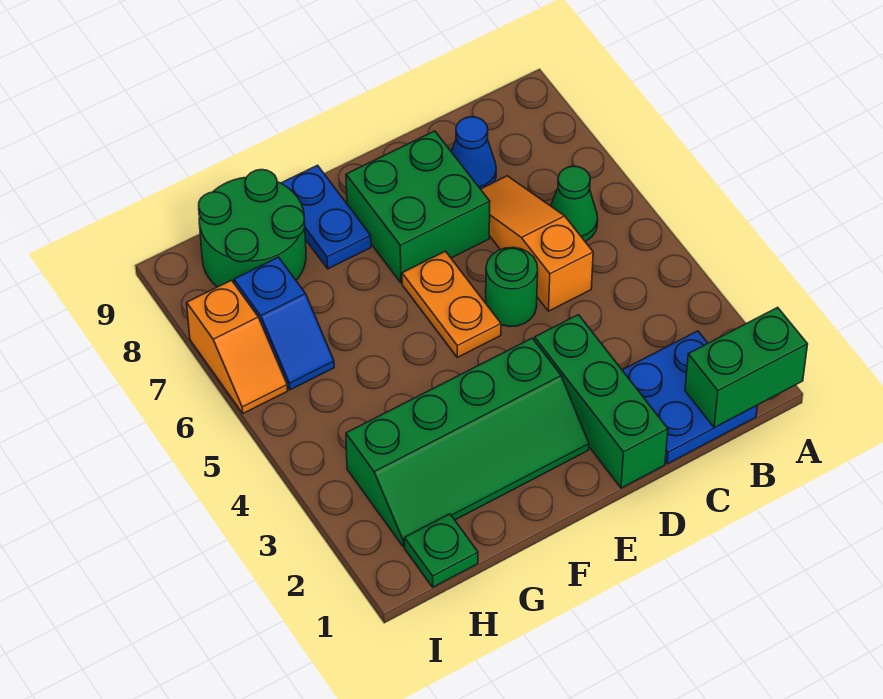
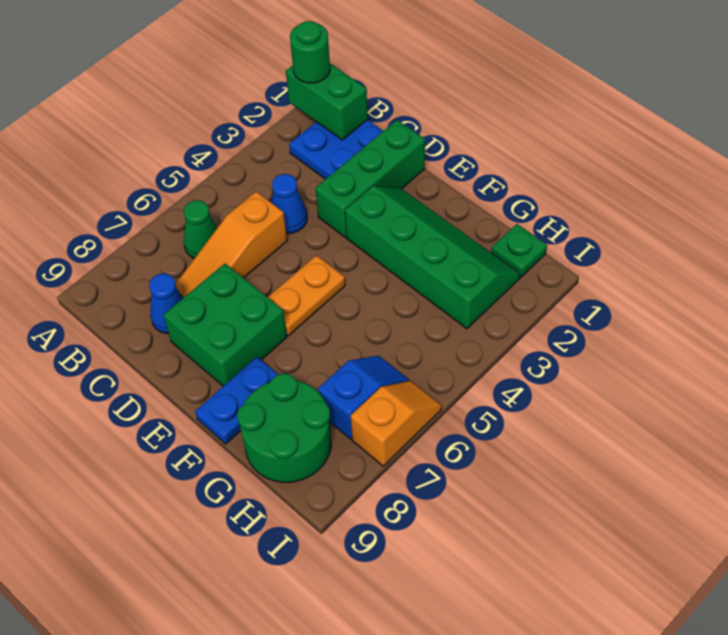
none -> blue 1x1 cone [271,174,307,233]
green 1x1 round brick [486,247,538,327] -> green 1x1 round brick moved to [290,21,330,83]

